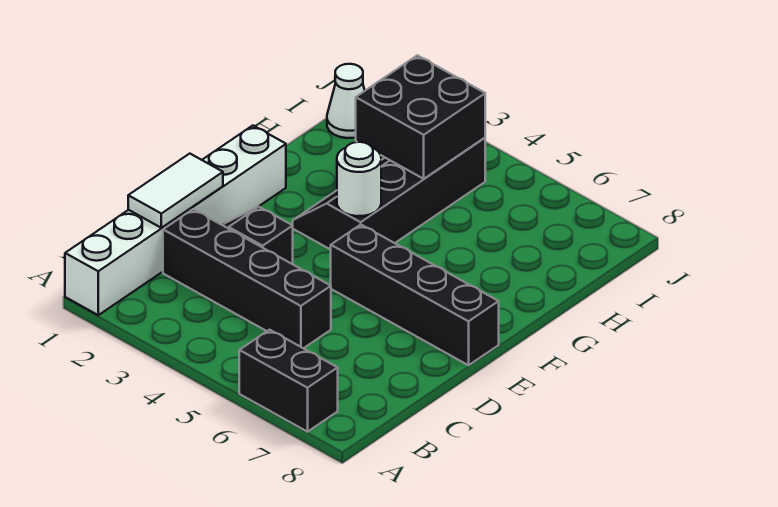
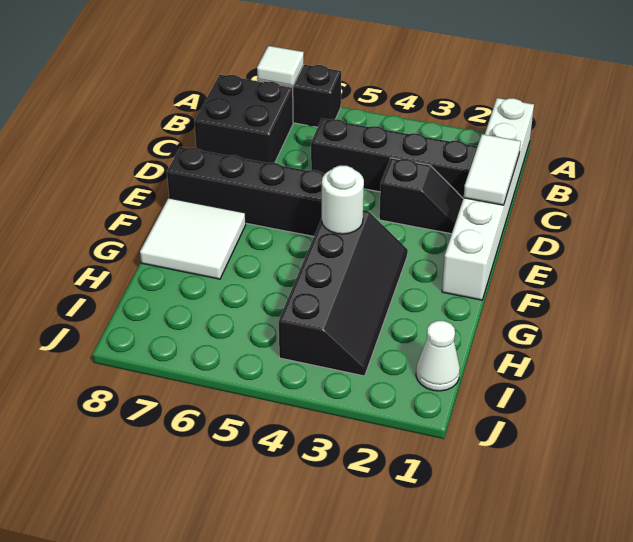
none -> white 1x1 tile [257,46,304,86]
none -> white 2x2 tile [140,198,246,279]
black 2x2 brick [356,55,485,179] -> black 2x2 brick moved to [194,75,293,163]

